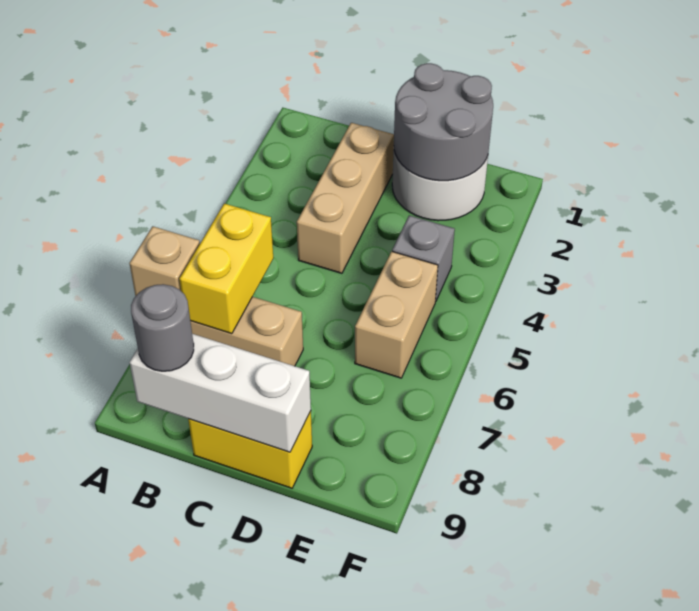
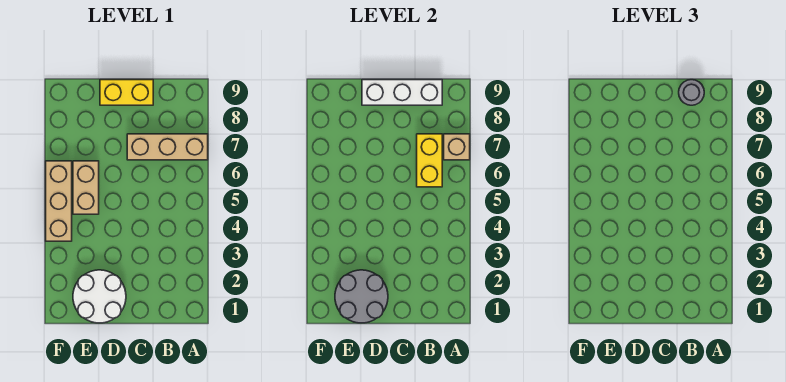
tan 1x3 brick [297,123,394,273] -> tan 1x3 brick moved to [46,161,72,241]
grey 1x1 brick [392,215,455,302] -> none

